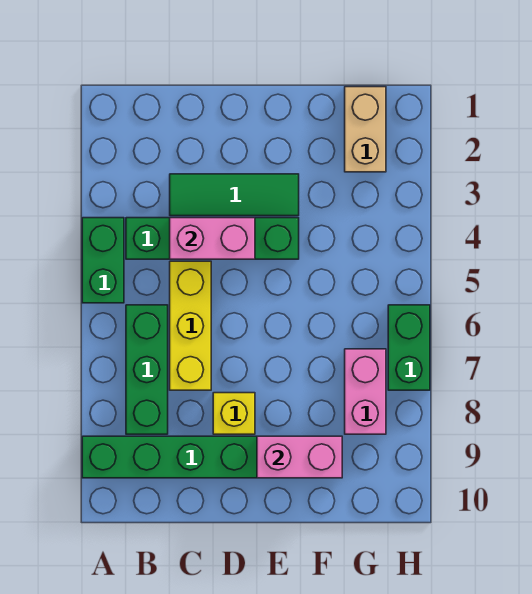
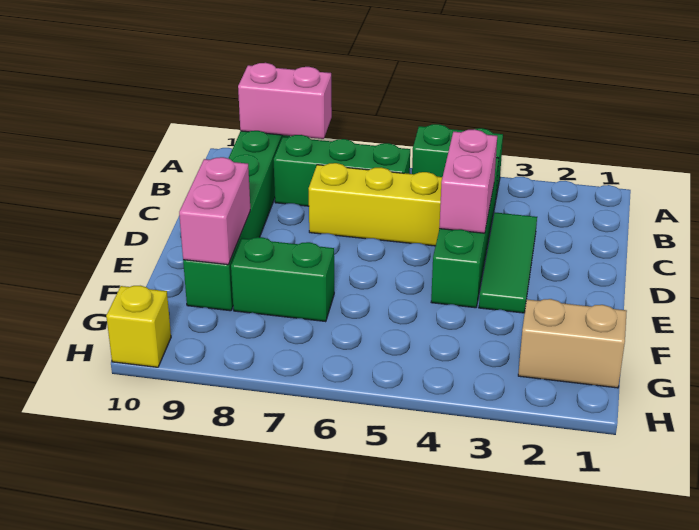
yellow 1x1 brick [213,393,255,434] -> yellow 1x1 brick moved to [106,286,171,367]
pink 1x2 brick [345,349,386,434] -> pink 1x2 brick moved to [238,63,332,139]
green 1x2 brick [388,305,430,390] -> green 1x2 brick moved to [231,237,334,322]

